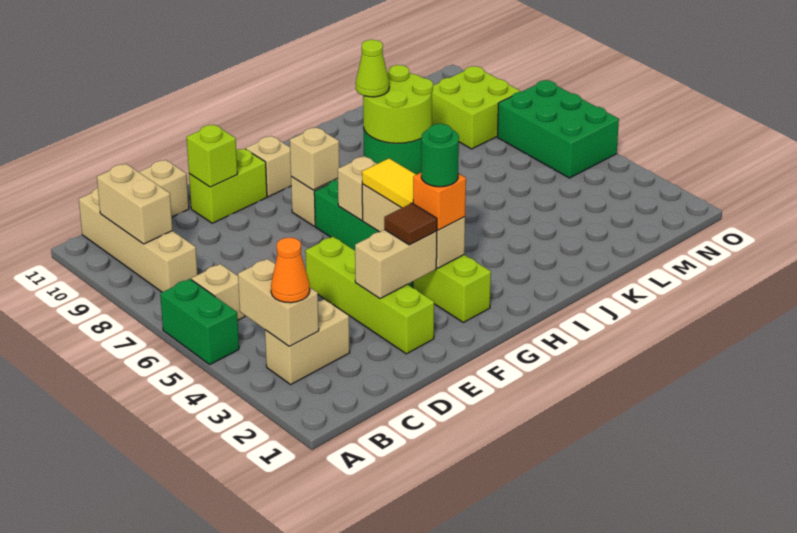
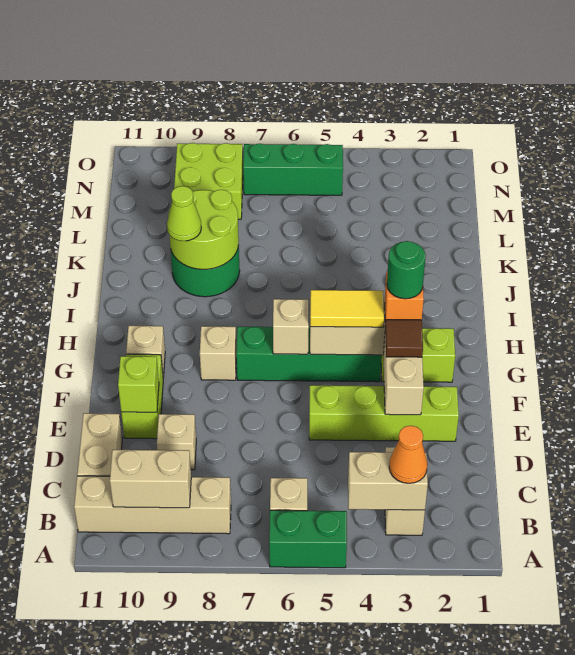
tan 1x1 brick [290,127,339,190] -> tan 1x1 brick moved to [157,414,196,470]
green 2x3 brick [497,80,619,178] -> green 1x3 brick [243,144,343,195]

